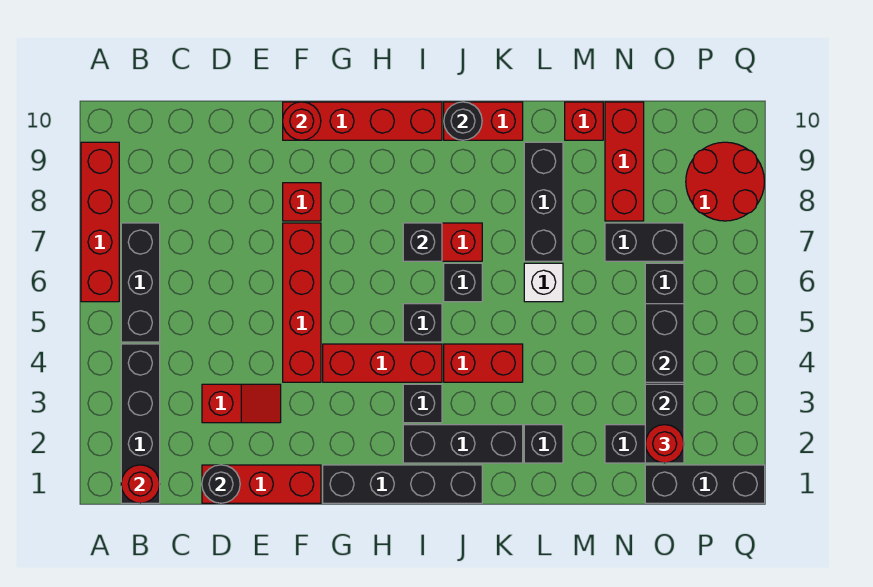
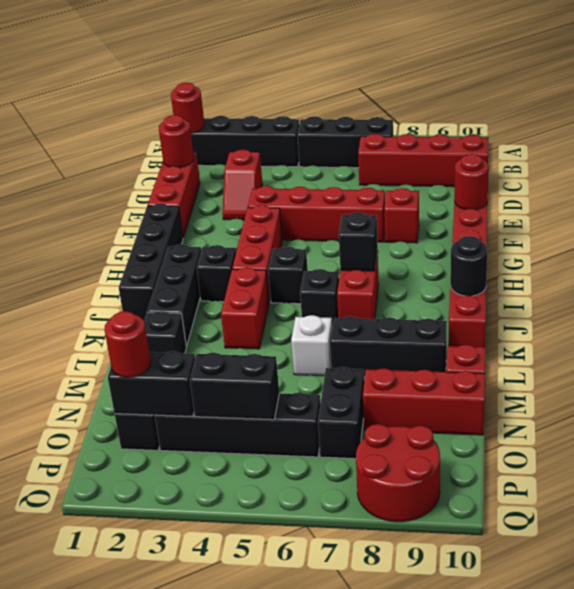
red 1x4 brick [81,142,119,302] -> red 1x4 brick moved to [358,134,488,187]
black 1x1 round brick [202,465,240,503] -> red 1x1 round brick [159,115,194,168]
black 1x3 brick [645,465,765,503] -> none

